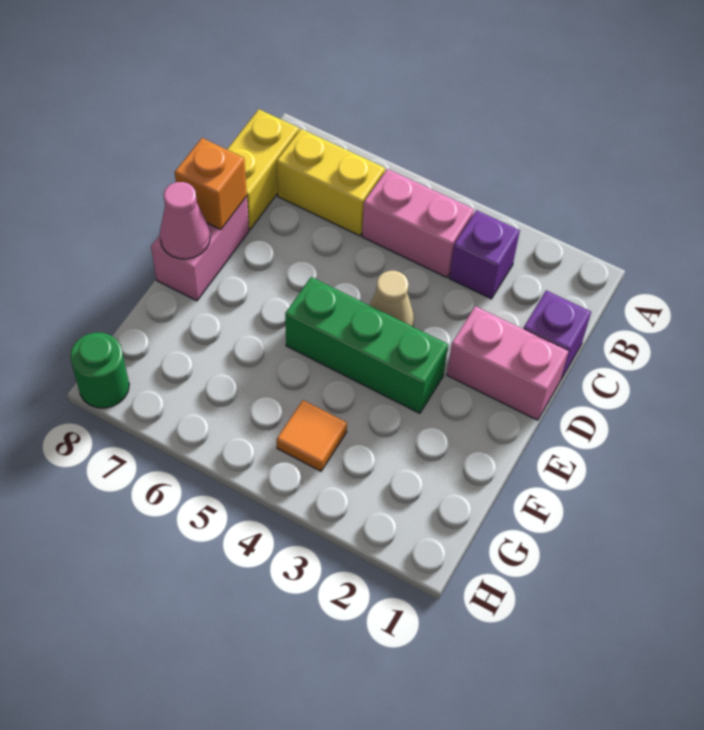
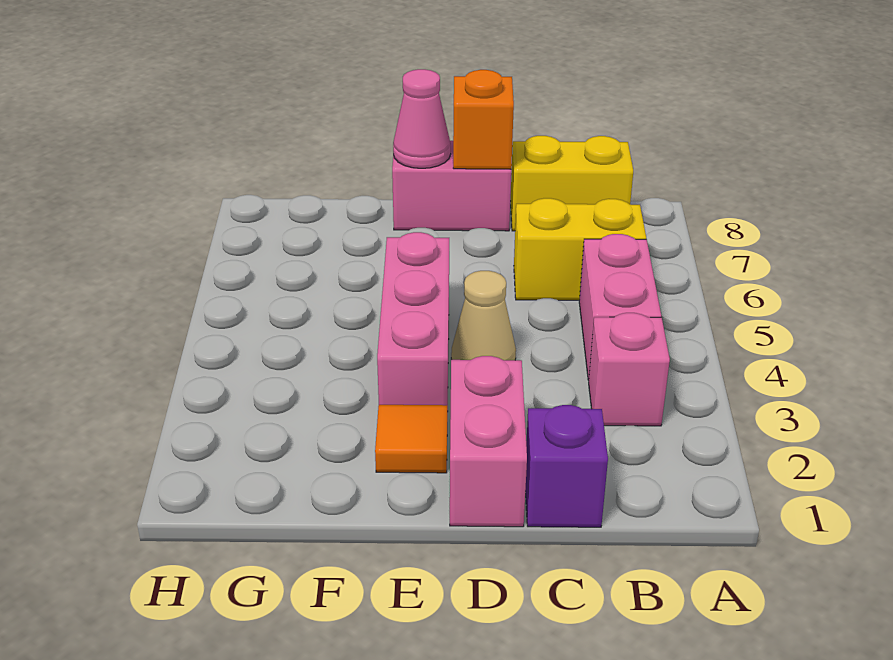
purple 1x1 brick [449,210,520,299] -> pink 1x1 brick [589,313,670,426]
yellow 1x2 brick [277,129,385,236] -> yellow 1x2 brick turned to [514,198,646,300]
green 1x3 brick [285,277,448,413] -> pink 1x3 brick [377,232,449,412]
orange 1x1 tile [277,400,347,471] -> orange 1x1 tile moved to [375,405,447,473]
green 1x1 round brick [70,332,129,408] -> none

